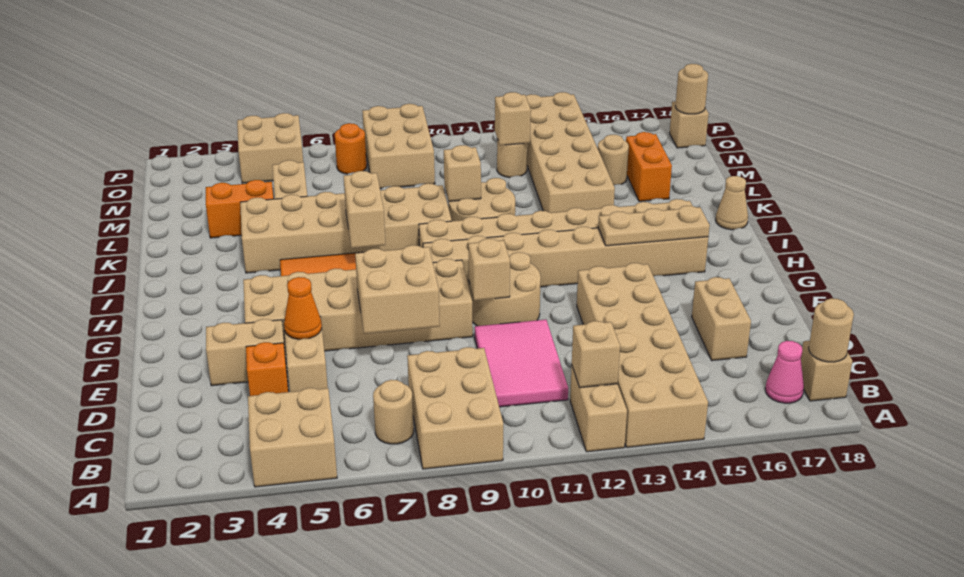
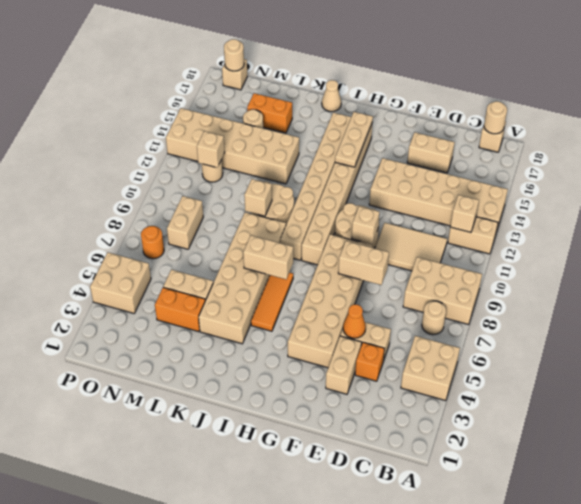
pink 1x1 cone [765,341,804,403] -> none
pink 2x3 tile [475,320,568,407] -> tan 2x3 tile [375,223,447,271]
tan 2x2 brick [355,245,440,334] -> tan 1x2 brick [338,241,389,285]
orange 1x2 brick [206,180,274,238] -> orange 1x2 brick turned to [155,287,205,332]
tan 2x3 brick [362,104,435,189] -> tan 1x2 brick [167,196,203,249]

